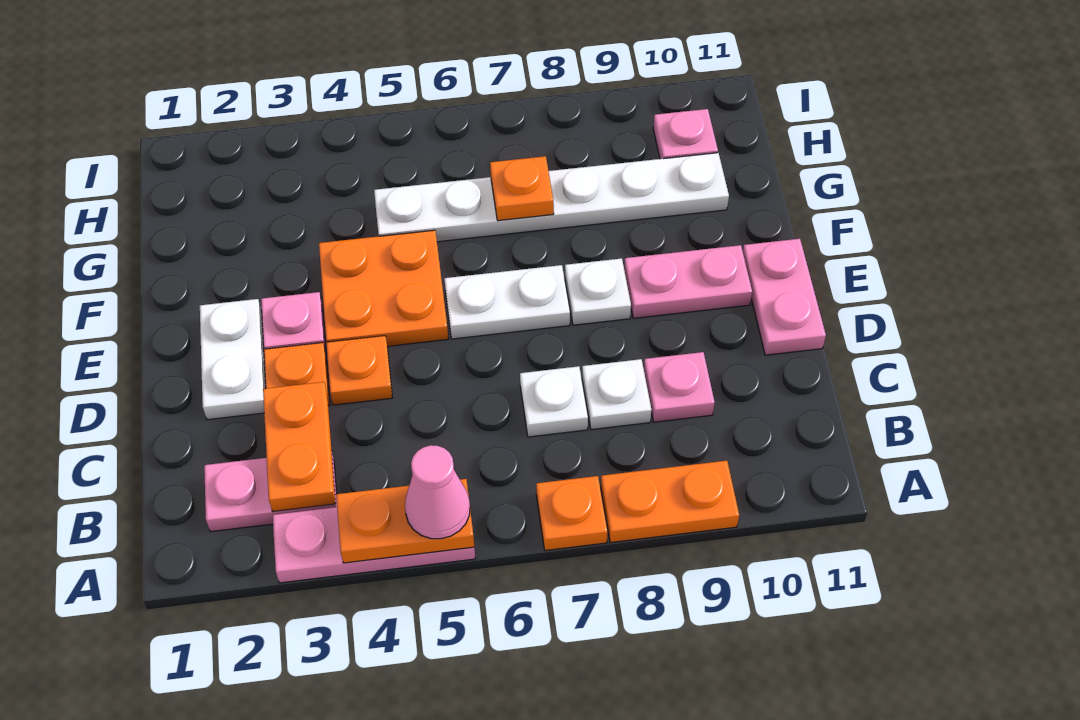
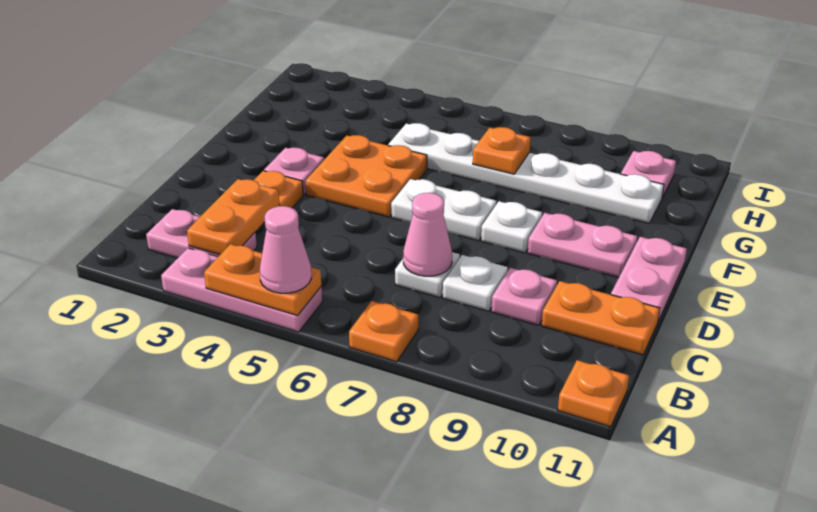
orange 1x2 plate [601,461,739,543] -> orange 1x2 plate moved to [542,281,660,355]
none -> pink 1x1 cone [403,193,452,276]
white 1x2 plate [200,299,266,420] -> none
orange 1x1 plate [326,336,392,405] -> orange 1x1 plate moved to [558,360,629,427]

